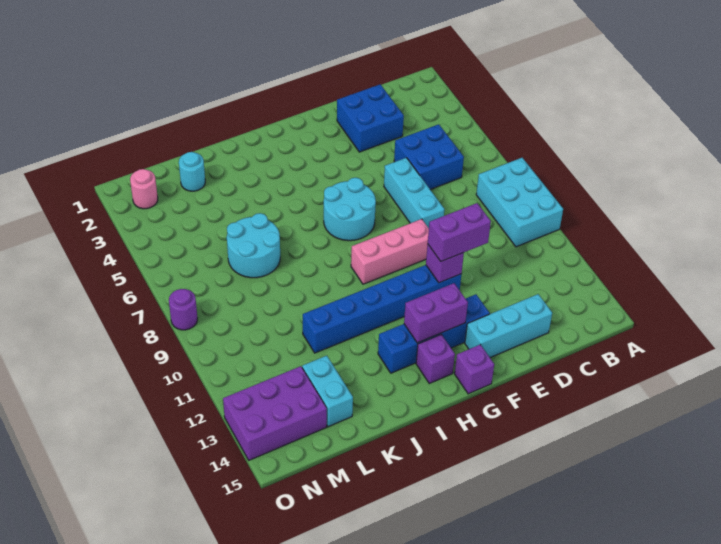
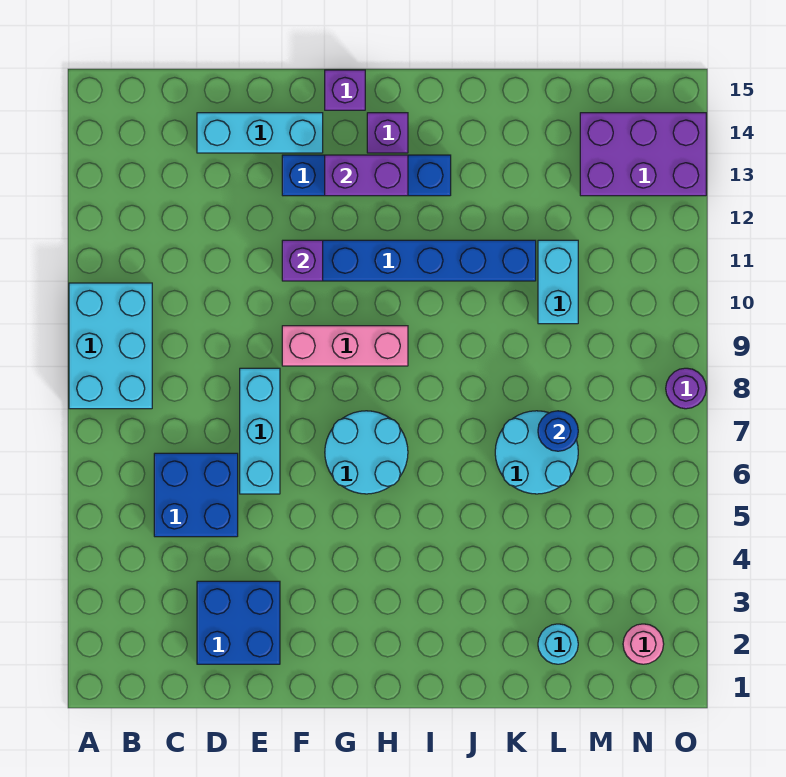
purple 1x2 brick [428,203,491,261] -> none
none -> blue 1x1 round brick [538,411,578,451]
cyan 1x2 brick [302,356,353,427] -> cyan 1x2 brick moved to [538,240,578,324]

